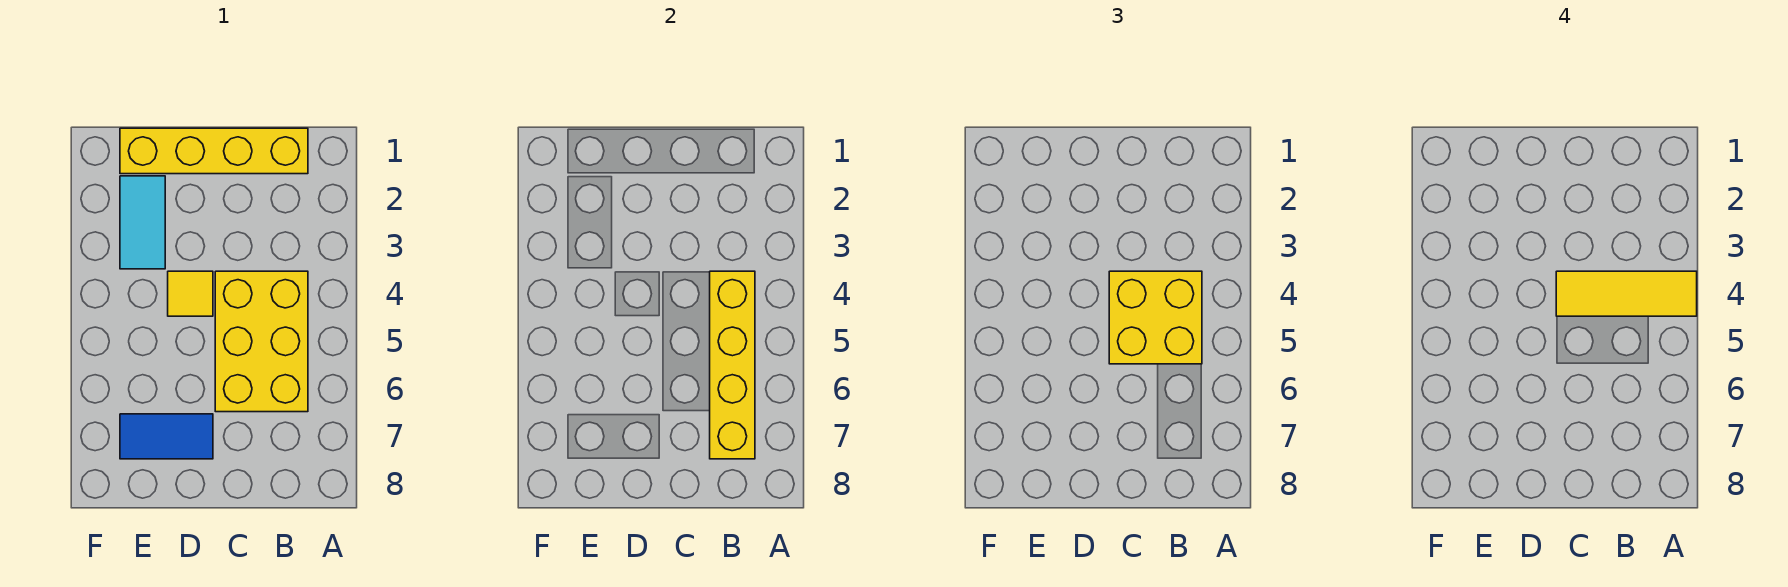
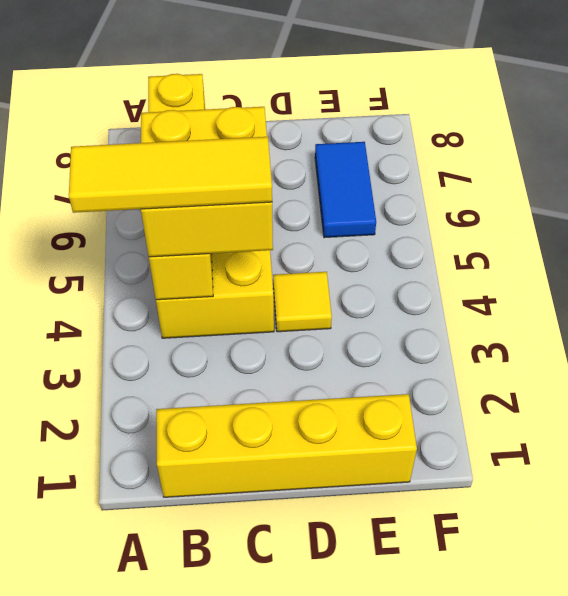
blue 1x2 tile [120,414,213,459] -> blue 1x2 tile turned to [315,142,376,238]
cyan 1x2 tile [120,176,165,269] -> none

